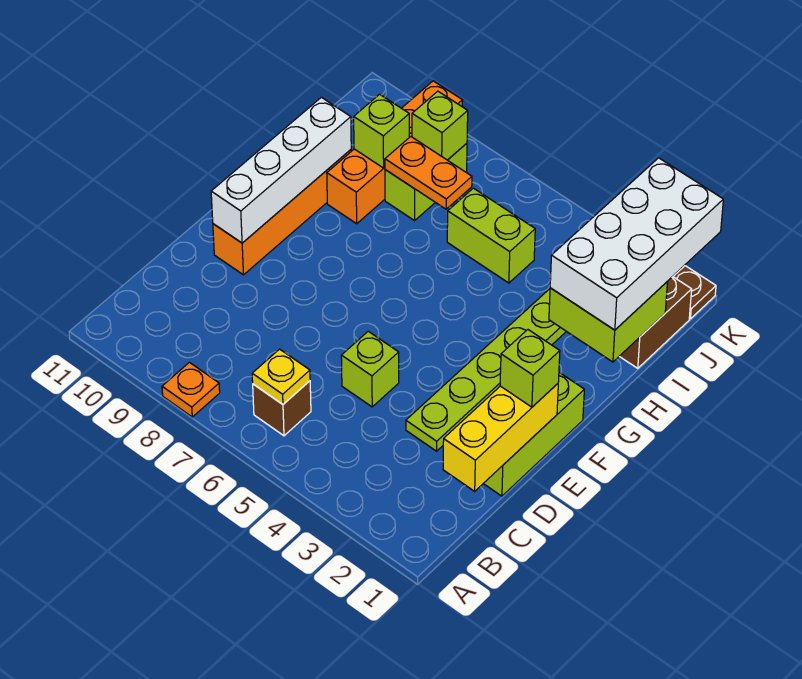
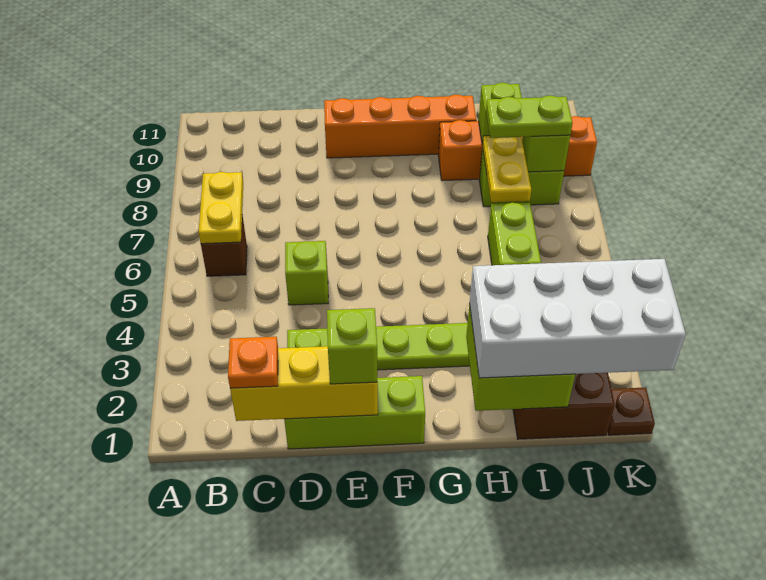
orange 1x1 plate [162,362,220,417] -> orange 1x1 plate moved to [228,337,278,388]
yellow 1x1 plate [252,349,310,404] -> yellow 1x2 plate [199,172,243,244]
white 1x4 brick [211,97,351,243] -> none
orange 1x2 plate [385,137,472,209] -> yellow 1x2 plate [483,136,531,202]
none -> lime 1x2 plate [486,95,573,138]

